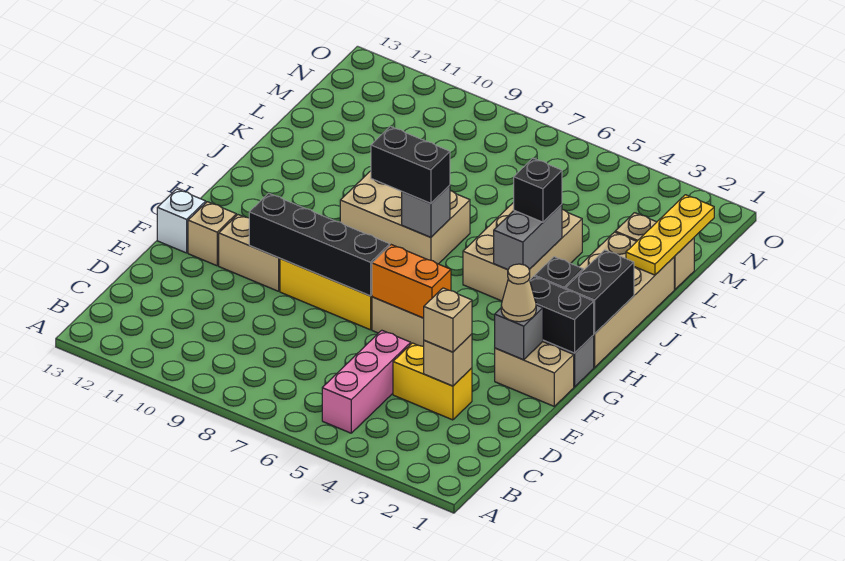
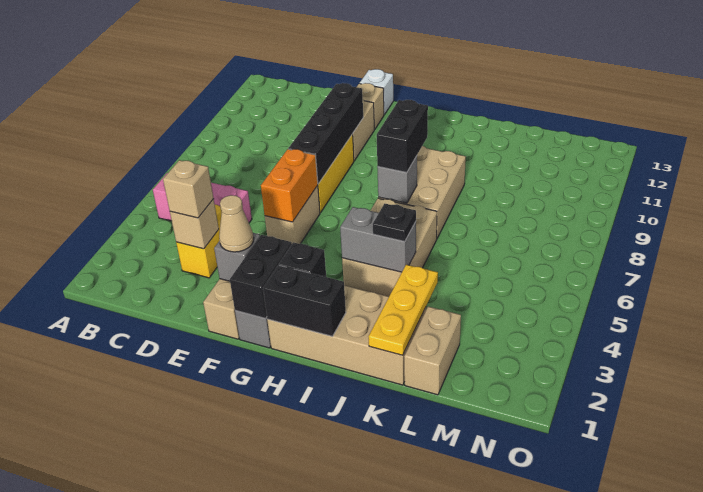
tan 2x3 brick [463,202,582,301] -> tan 2x3 brick turned to [342,198,437,297]
black 1x1 brick [514,158,562,222] -> black 1x1 plate [373,204,416,242]
yellow 1x3 plate [626,195,714,275] -> yellow 1x3 plate turned to [368,265,438,355]

